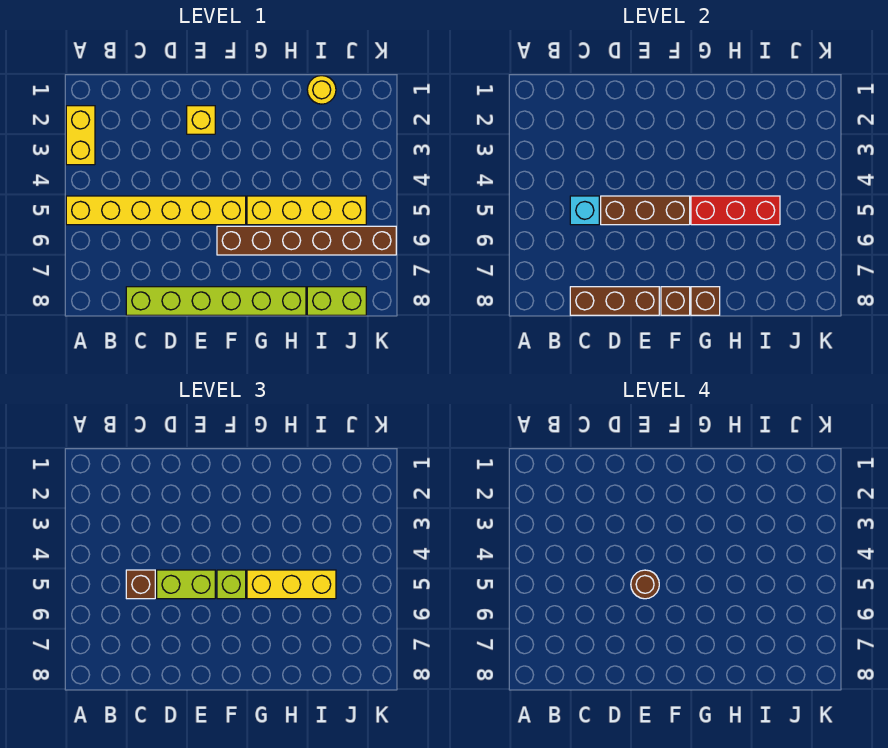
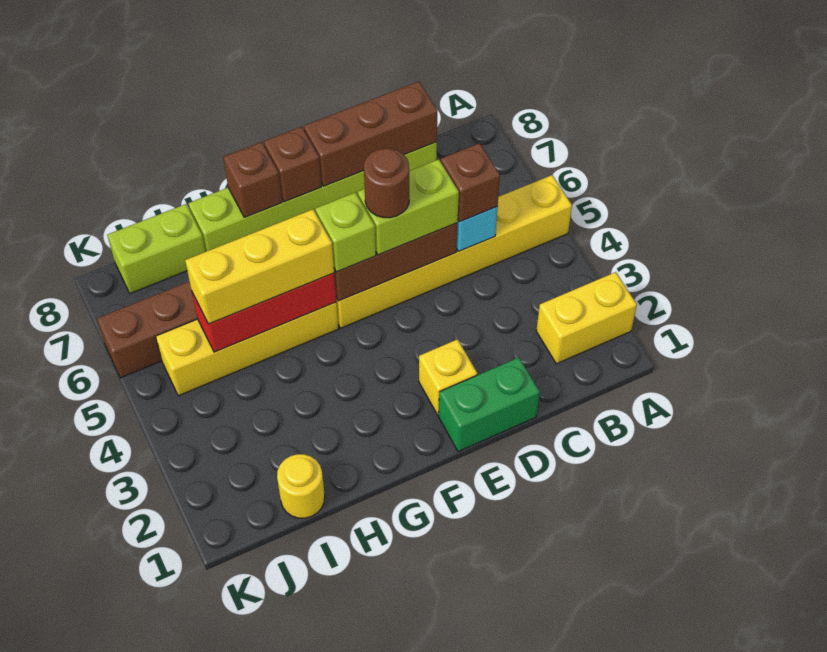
yellow 1x2 brick [66,106,95,165] -> yellow 1x2 brick turned to [536,272,637,364]
none -> green 1x2 brick [439,358,540,452]

